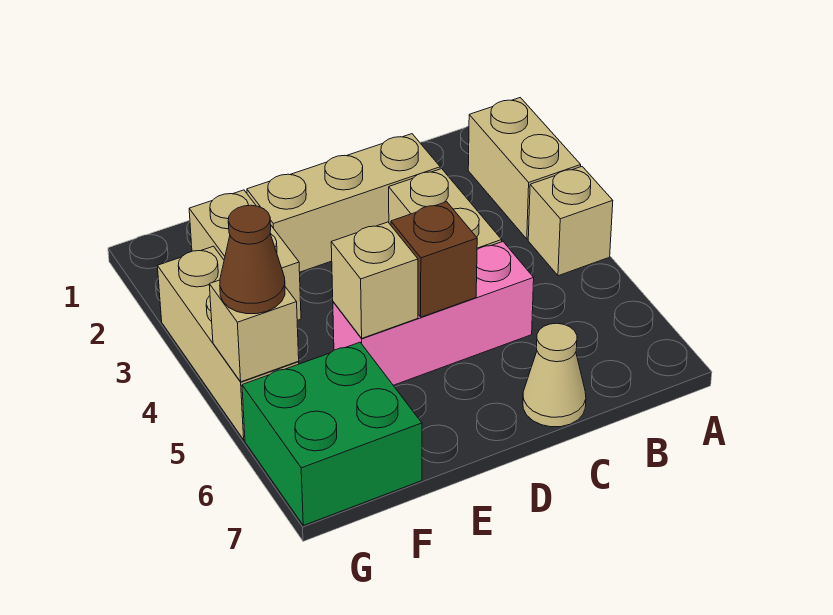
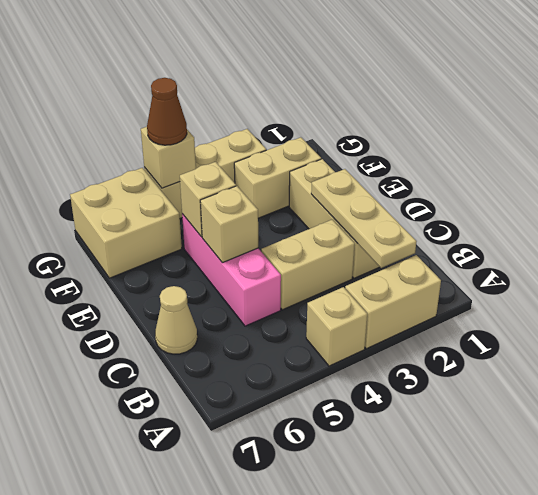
none -> tan 1x3 plate [311,169,417,268]
brown 1x1 brick [391,202,477,317] -> tan 1x1 brick [200,186,258,263]
green 2x2 brick [242,342,422,525] -> tan 2x2 brick [70,168,182,278]

